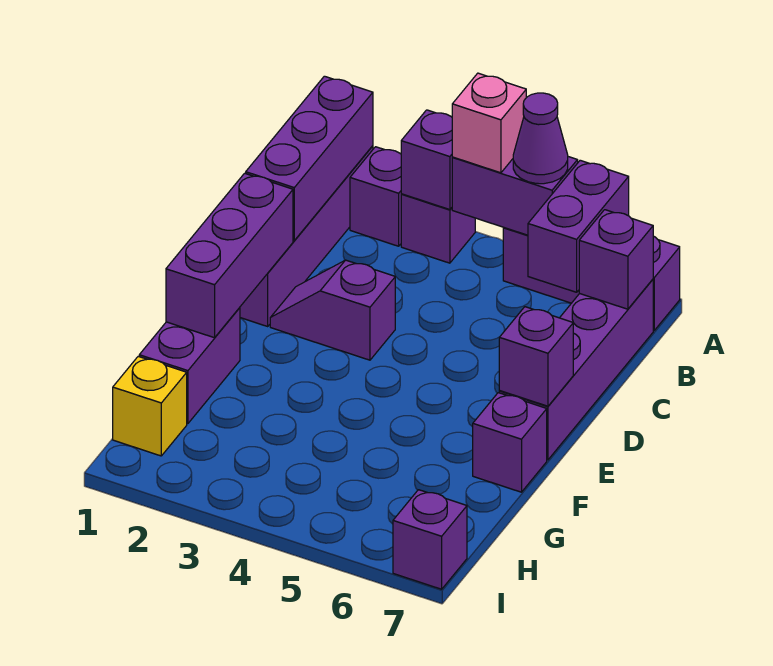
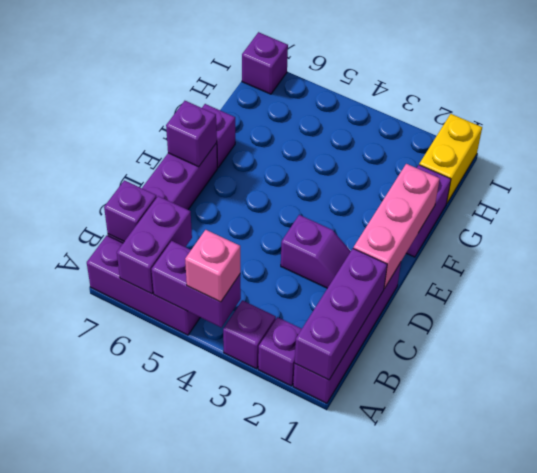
purple 1x1 brick [401,110,453,210] -> none
purple 1x1 cone [513,93,568,184] -> none
purple 1x3 brick [166,173,293,338] -> pink 1x3 brick [354,164,440,288]
yellow 1x1 brick [113,356,187,456] -> yellow 1x2 brick [419,114,482,203]

